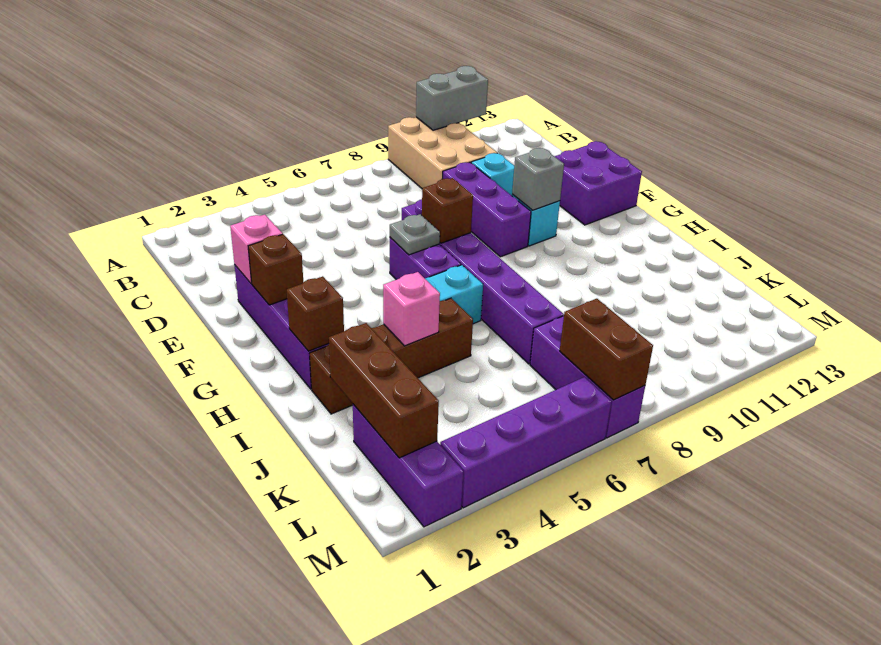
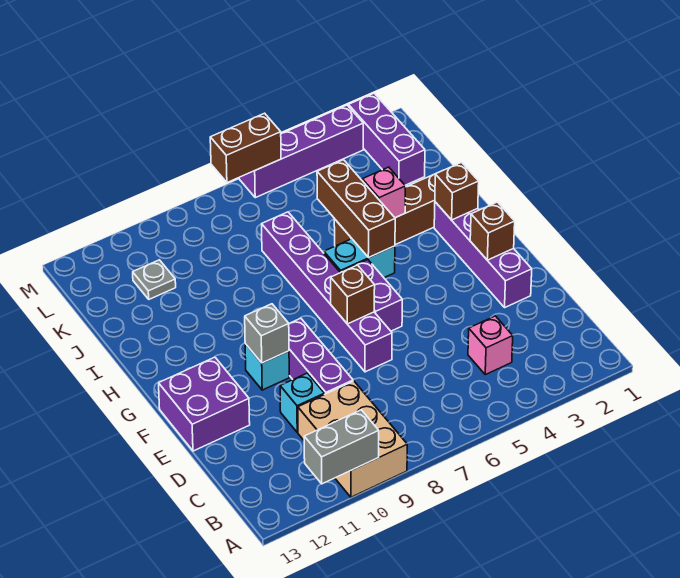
pink 1x1 brick [230,214,283,284] -> pink 1x1 brick moved to [468,316,513,375]
grey 1x1 plate [390,214,440,255] -> grey 1x1 plate moved to [133,260,176,299]
brown 1x3 brick [329,323,439,458] -> brown 1x3 brick moved to [317,160,395,257]
purple 1x3 brick [530,316,645,438] -> none
brown 1x2 brick [560,299,653,400] -> brown 1x2 brick turned to [210,113,281,183]

